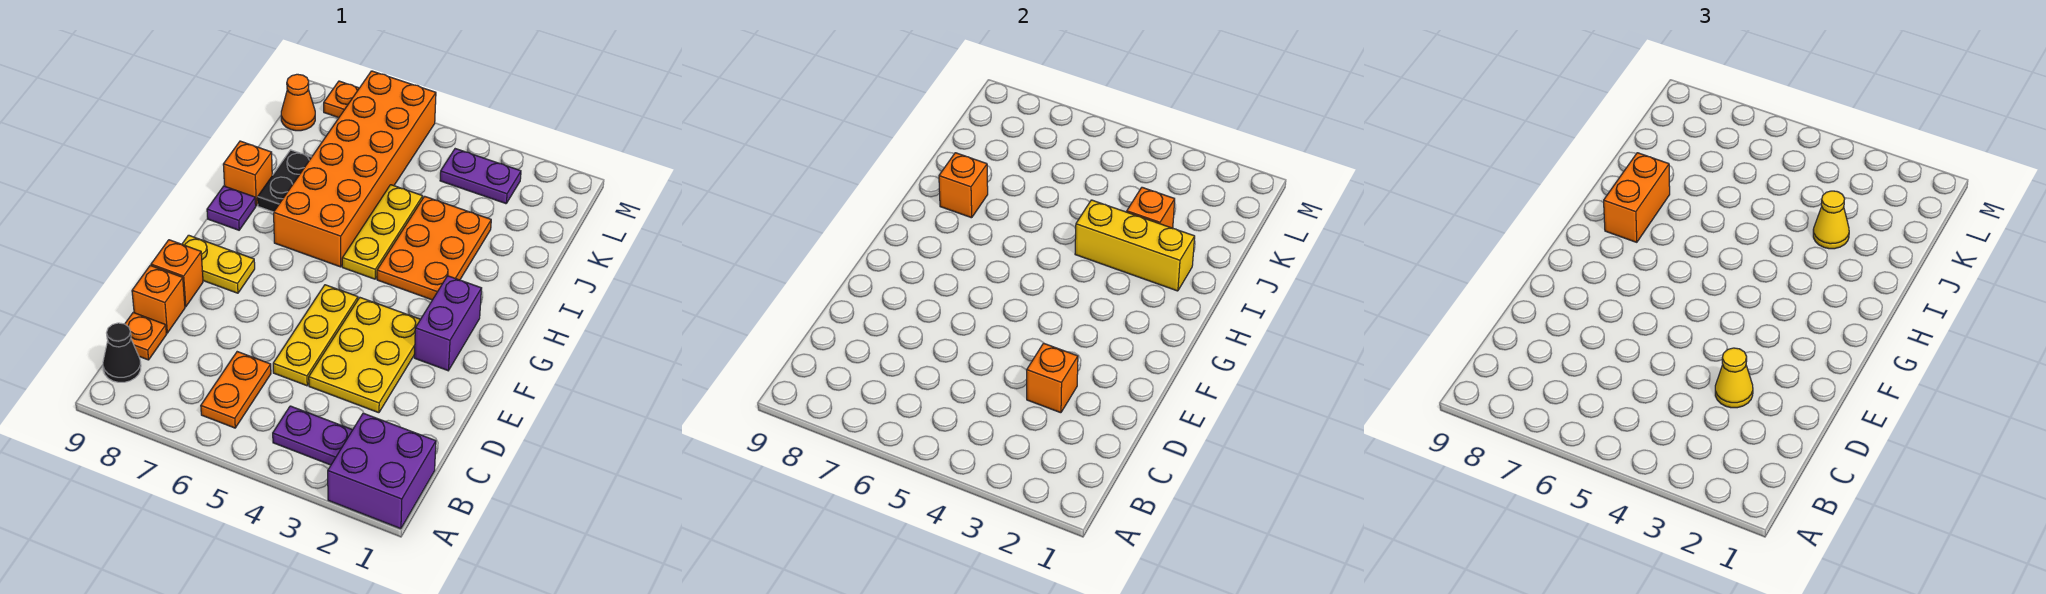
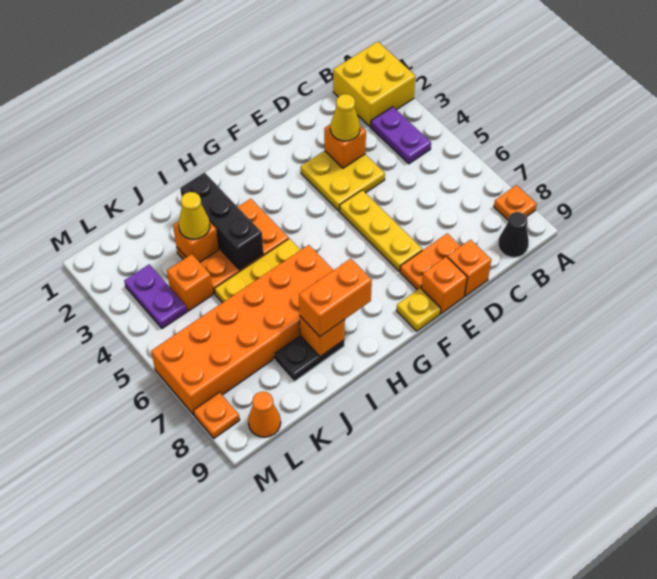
purple 2x2 brick [328,413,436,529] -> yellow 2x2 brick [333,42,416,127]
orange 1x2 plate [201,352,271,428] -> orange 1x2 plate moved to [400,233,461,290]
orange 1x1 plate [125,313,167,360] -> orange 1x1 plate moved to [494,185,537,220]
yellow 2x3 plate [309,298,420,413] -> yellow 2x2 plate [301,151,385,211]
yellow 1x3 plate [273,285,358,386] -> yellow 1x3 plate turned to [339,190,422,271]
purple 1x2 brick [414,276,482,371] -> none
yellow 1x2 plate [182,235,255,293] -> yellow 1x1 plate [397,288,441,331]
purple 1x1 plate [207,186,256,230] -> none
yellow 1x3 brick [1075,200,1195,291] -> black 1x3 brick [180,172,263,270]
orange 1x1 brick [223,141,272,206] -> orange 1x1 brick moved to [167,254,213,311]

